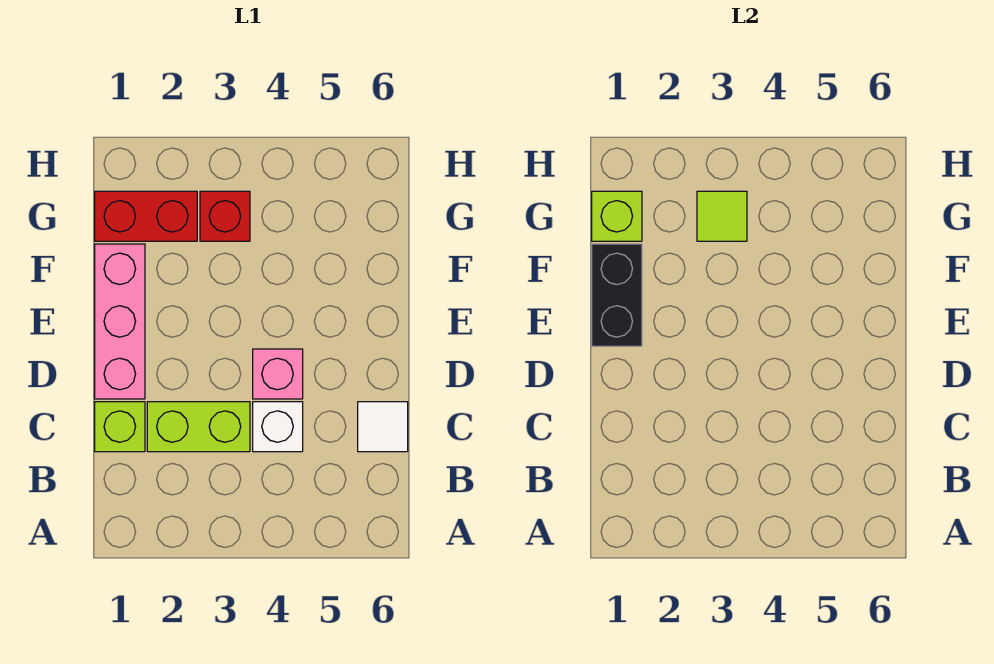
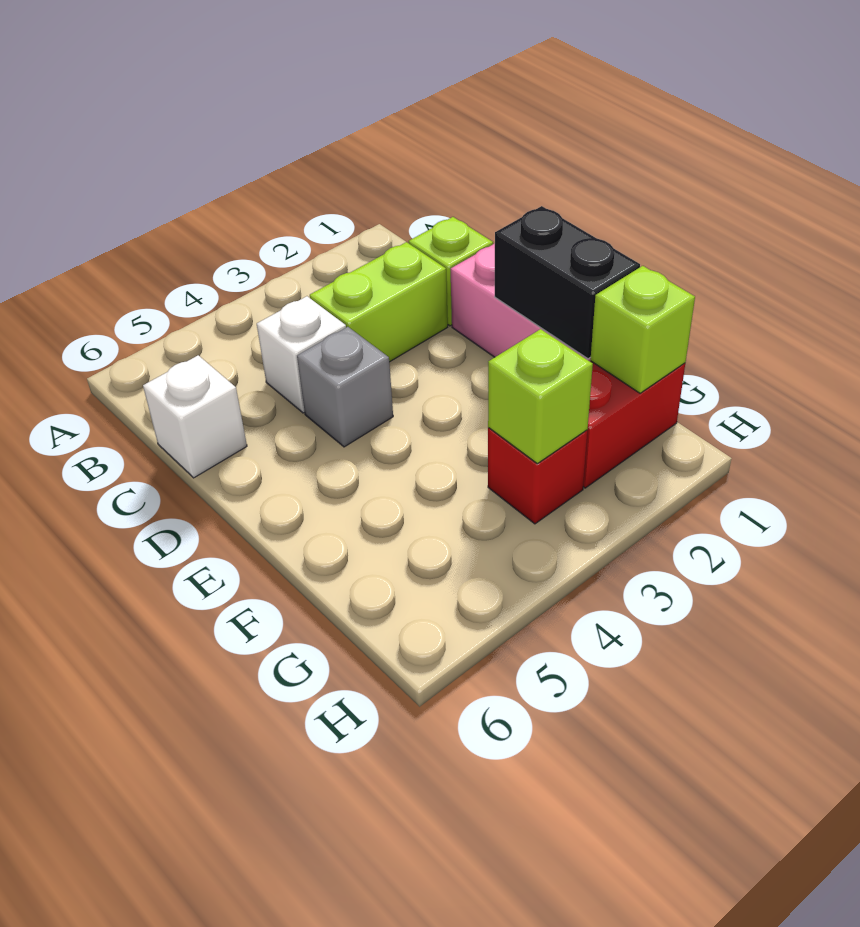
white 1x1 tile [358,402,408,452] -> white 1x1 brick [143,355,247,478]
pink 1x1 brick [253,349,303,399] -> grey 1x1 brick [297,327,393,447]
lime 1x1 tile [697,191,747,241] -> lime 1x1 brick [488,329,593,464]

